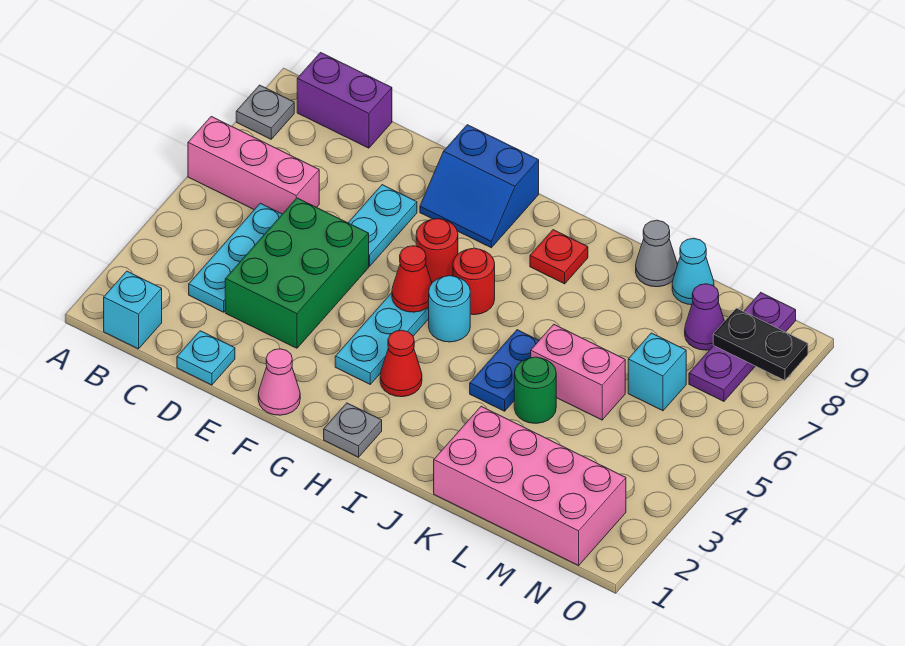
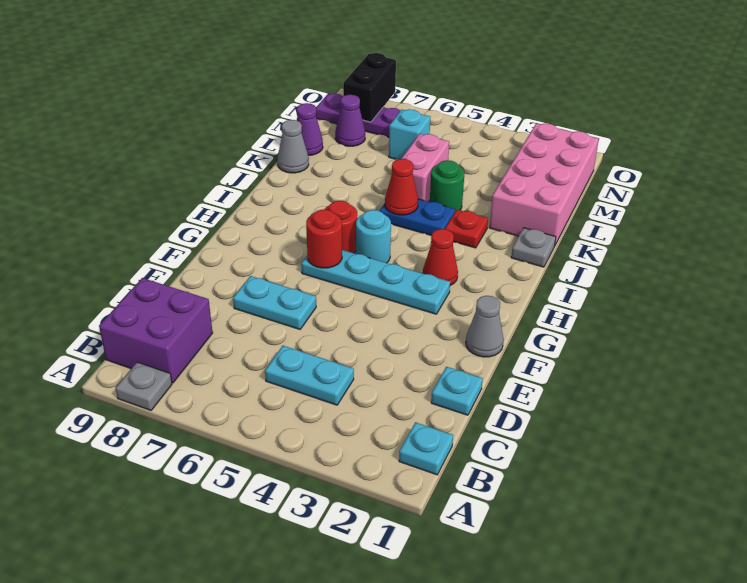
pink 1x3 brick [188,117,319,214] -> none
cyan 1x1 brick [104,271,162,349] -> cyan 1x1 plate [399,422,453,475]
purple 1x2 brick [297,53,392,148] -> purple 2x2 brick [99,278,213,383]
cyan 1x3 plate [189,203,282,312] -> cyan 1x2 plate [265,346,354,405]
green 2x3 brick [225,198,369,348] -> none
pink 1x1 cone [258,349,300,415] -> grey 1x1 cone [466,296,504,357]
blue 2x2 slope [420,125,539,248] -> none
red 1x1 cone [392,246,432,312] -> red 1x1 cone moved to [385,159,418,215]
grey 1x1 plate [324,403,382,457] -> grey 1x1 plate moved to [511,228,556,267]
red 1x1 plate [530,230,588,284] -> red 1x1 plate moved to [445,210,488,248]
cyan 1x1 cone [672,238,714,305] -> purple 1x1 cone [297,103,323,155]
black 1x2 plate [713,308,808,380] -> black 1x2 brick [343,53,396,122]

